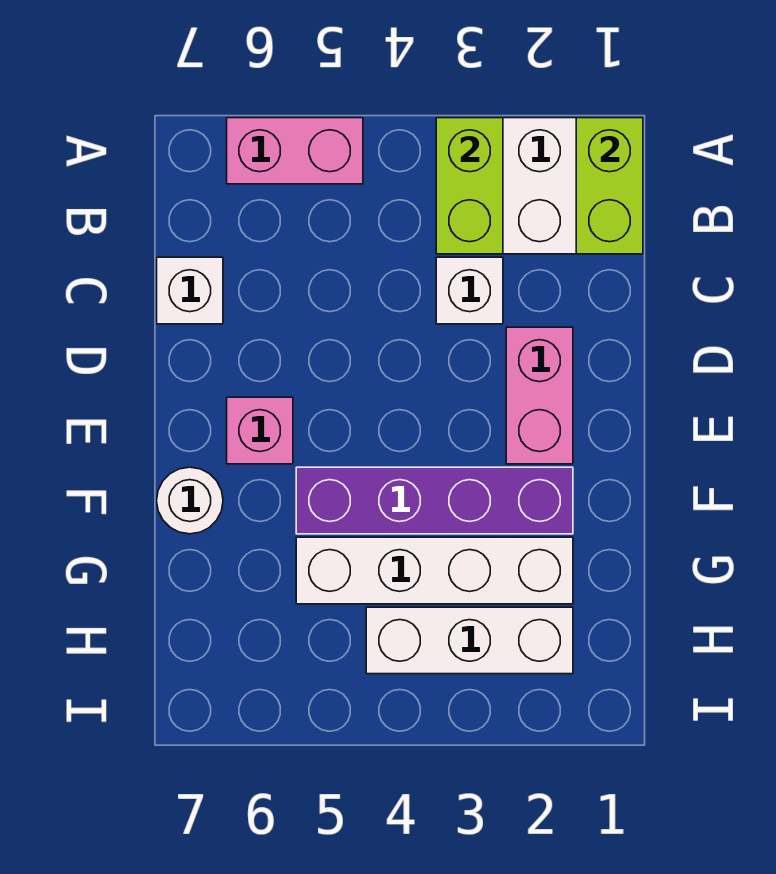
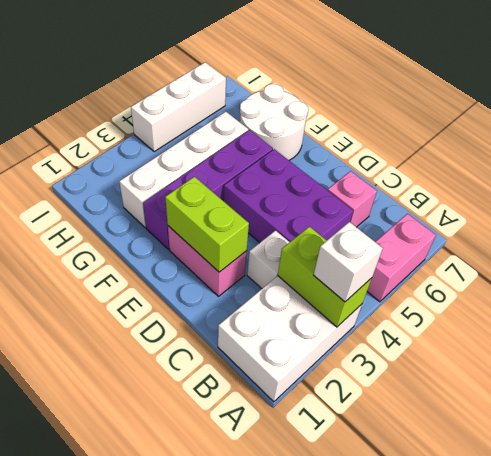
lime 1x2 brick [576,118,643,254] -> lime 1x2 brick moved to [165,177,249,272]
none -> purple 2x3 brick [224,149,353,243]
white 1x1 brick [157,257,223,324] -> white 1x1 brick moved to [314,222,383,302]
pink 1x1 brick [227,397,293,464] -> pink 1x1 brick moved to [328,171,377,227]
white 1x1 round brick [157,467,223,534] -> white 2x2 round brick [240,84,308,160]
white 1x3 brick [366,607,573,674] -> white 1x3 brick moved to [131,62,226,152]

